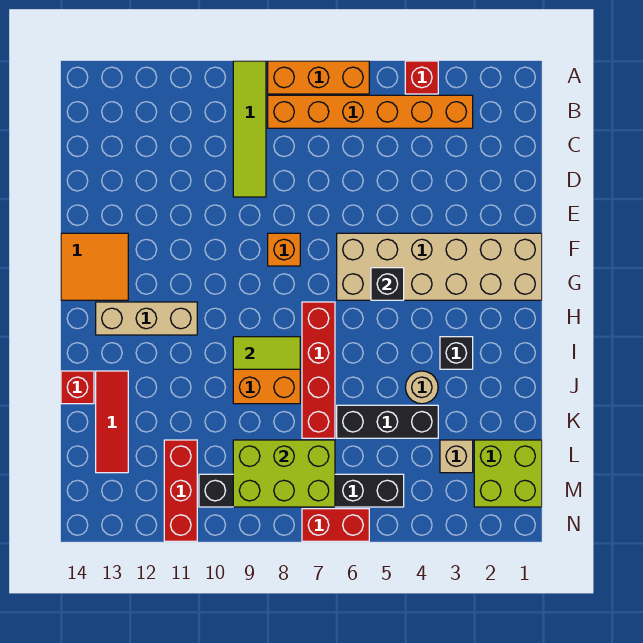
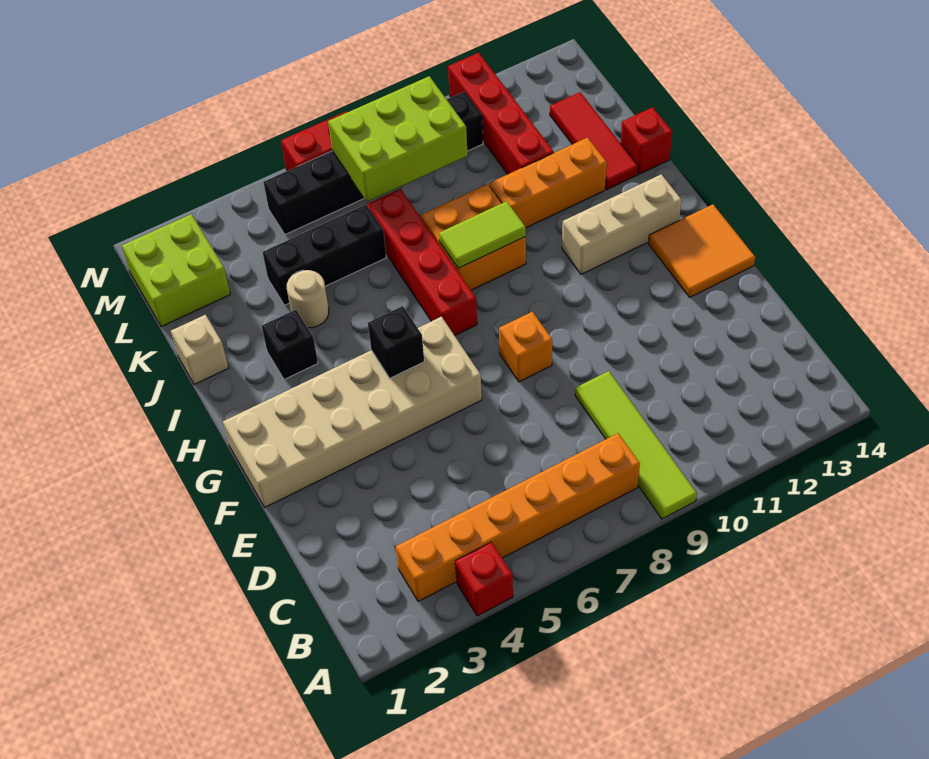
orange 1x3 brick [268,61,369,94] -> orange 1x3 brick moved to [489,138,607,228]
tan 1x1 brick [440,440,473,473] -> tan 1x1 brick moved to [171,315,228,385]
red 1x3 brick [164,440,197,541] -> red 1x4 brick [448,53,554,174]

